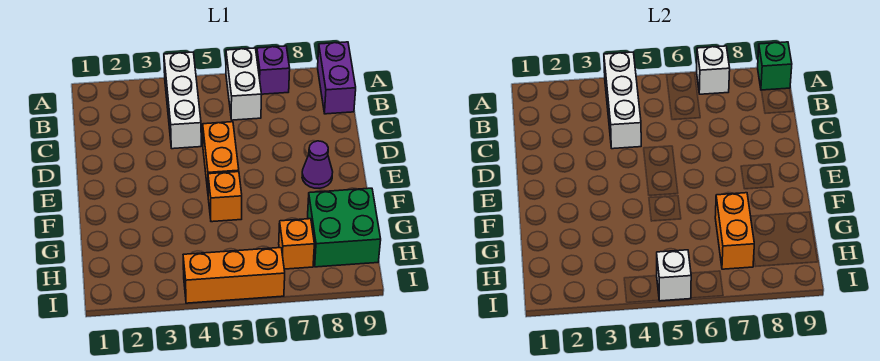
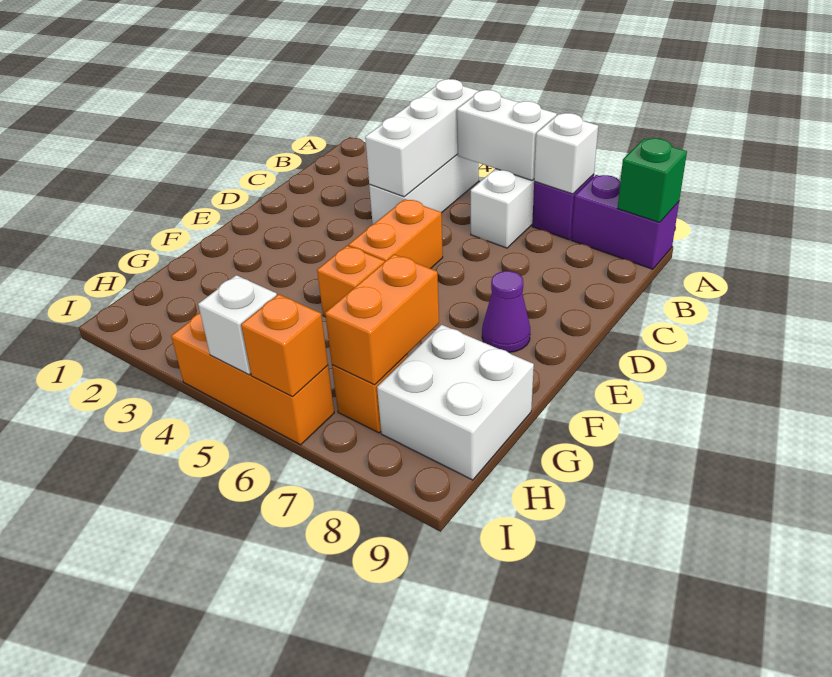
none -> white 1x2 brick [457,90,557,180]
purple 1x2 brick [318,42,356,114] -> purple 1x2 brick turned to [572,175,679,269]
green 2x2 brick [308,188,381,267] -> white 2x2 brick [377,325,534,480]
none -> orange 1x1 brick [241,294,328,397]

